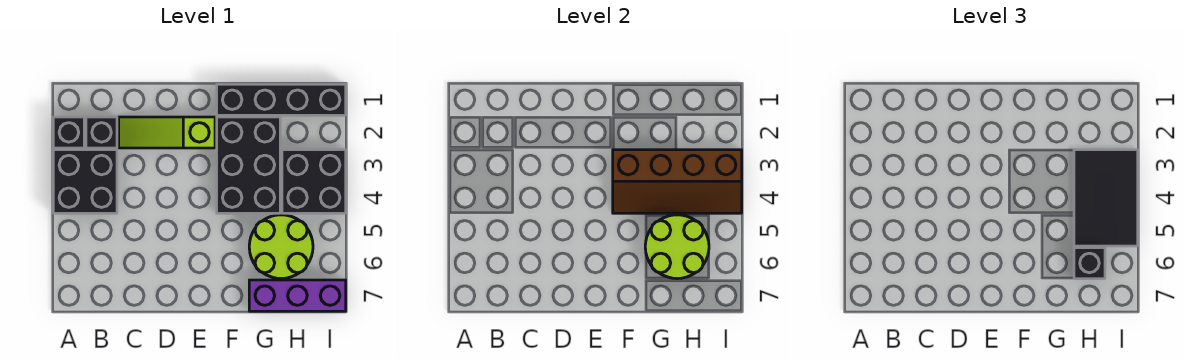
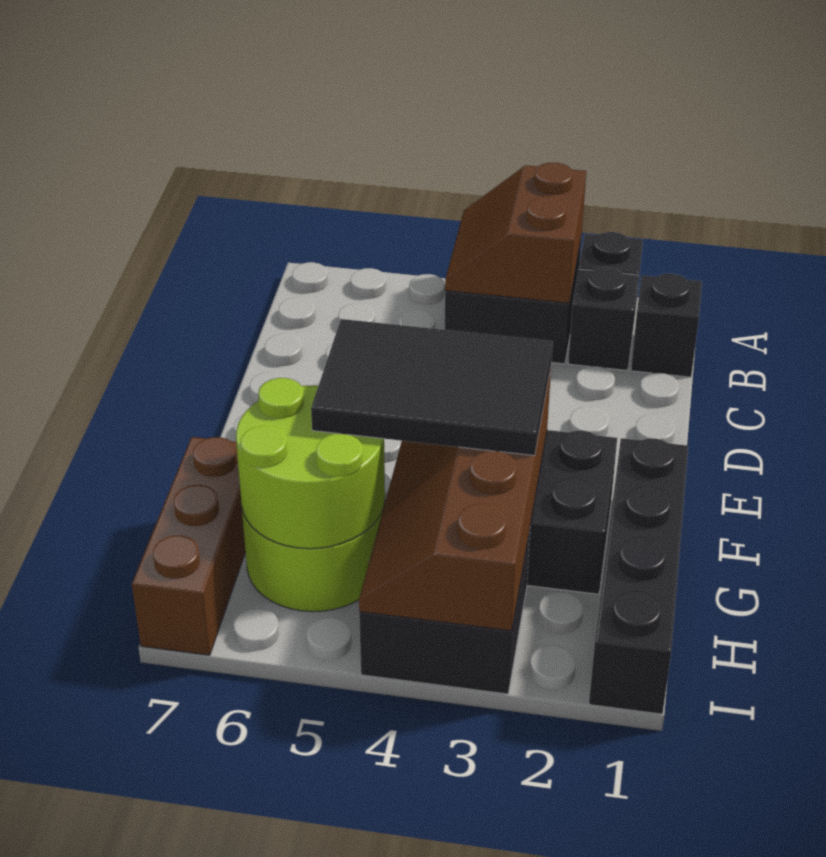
none -> brown 2x2 slope [445,163,586,303]
lime 1x3 slope [119,117,215,148] -> none
purple 1x3 brick [249,280,346,311] -> brown 1x3 brick [132,437,246,655]
black 2x3 tile [1074,150,1138,246] -> black 2x3 tile moved to [311,319,553,456]
black 1x1 brick [1074,248,1105,279] -> black 1x1 brick moved to [631,274,702,377]

